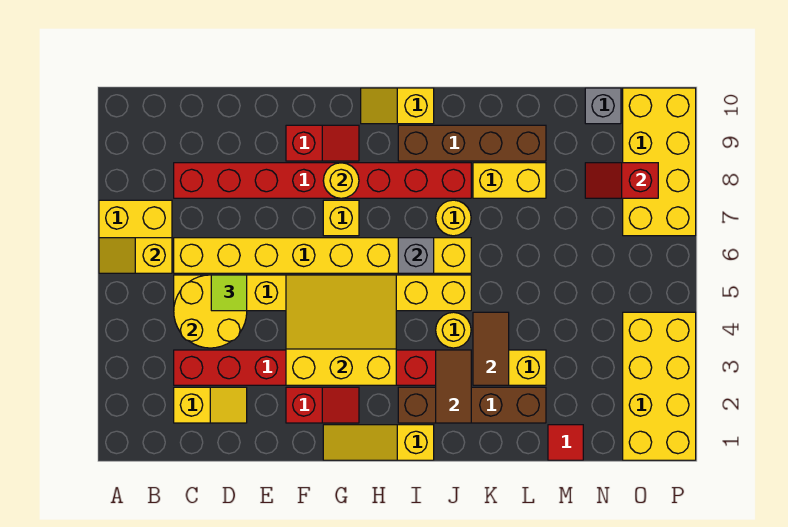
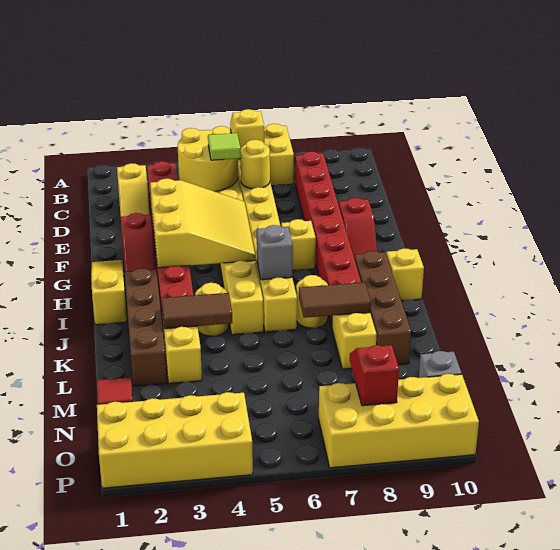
yellow 1x1 round brick [323,163,359,198] -> yellow 1x1 round brick moved to [240,140,270,189]
brown 1x2 tile [436,350,471,423] -> brown 1x2 tile moved to [299,282,371,318]

